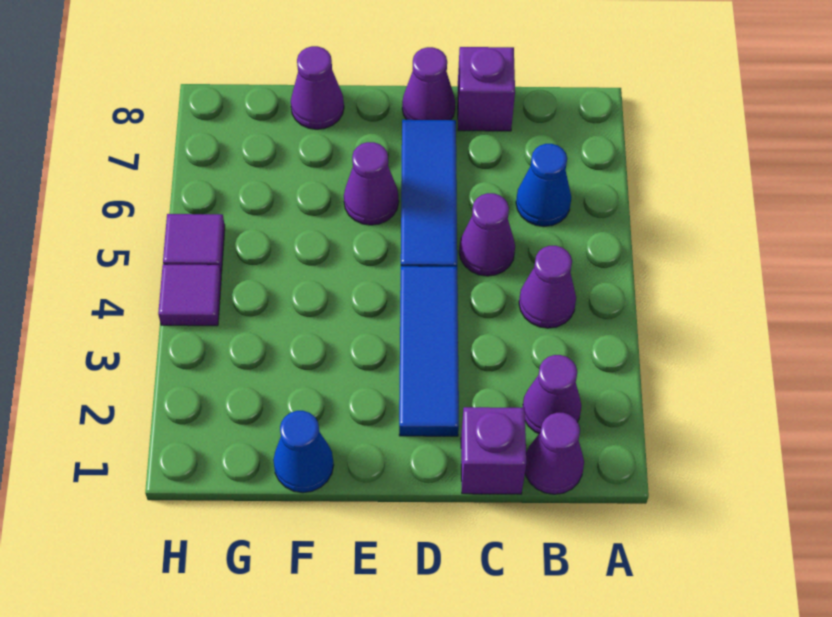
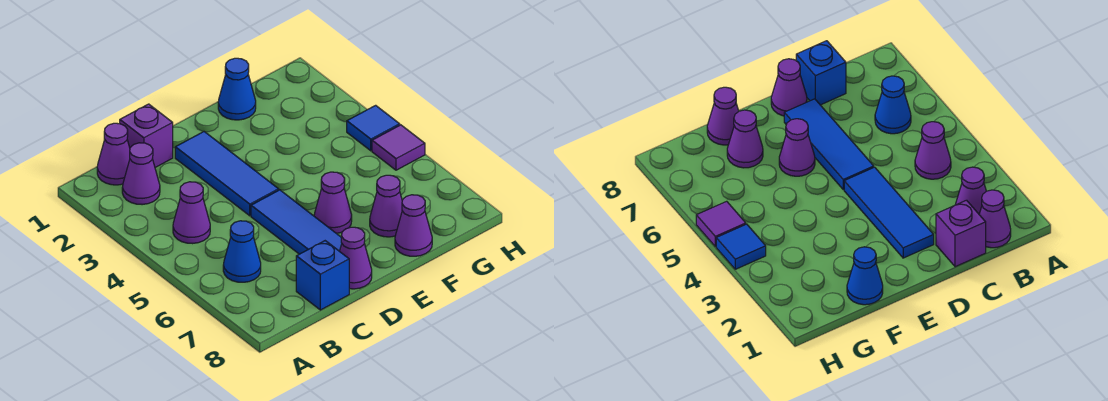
purple 1x1 cone [459,193,515,276] -> purple 1x1 cone moved to [370,175,402,237]
purple 1x1 brick [458,47,515,131] -> blue 1x1 brick [296,241,349,310]
purple 1x1 tile [158,264,221,326] -> blue 1x1 tile [347,105,400,151]

